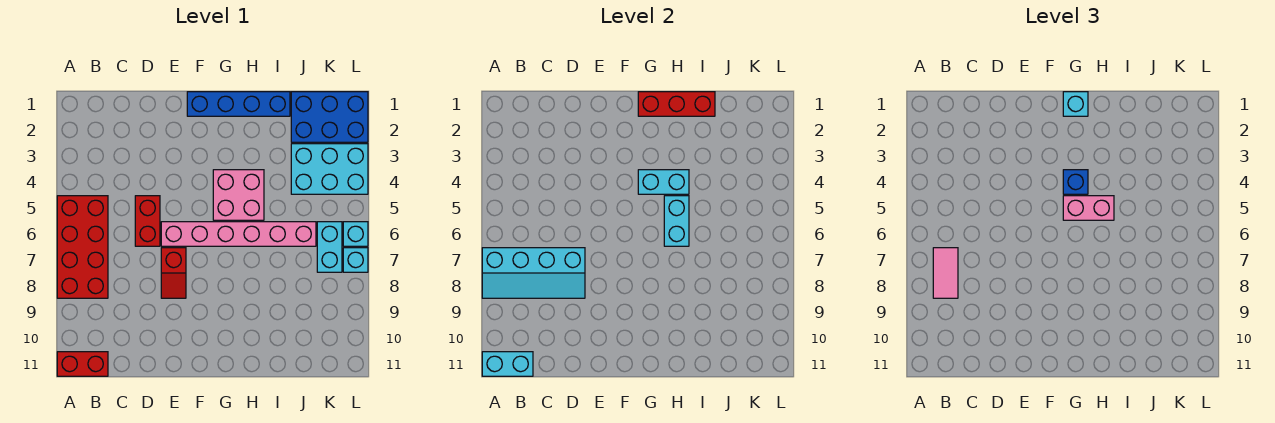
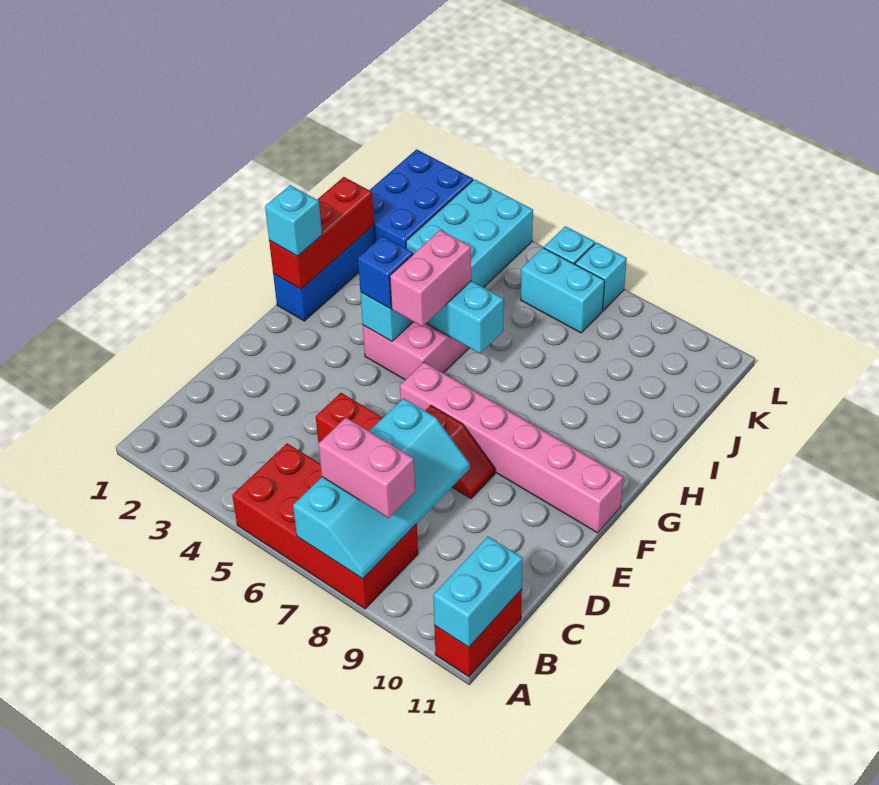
pink 1x2 tile [933,248,958,298] -> pink 1x2 brick [318,418,415,518]
pink 1x6 brick [161,222,316,246] -> pink 1x6 brick turned to [400,362,623,533]
blue 1x4 brick [187,92,290,116] -> blue 1x3 brick [273,225,375,321]

